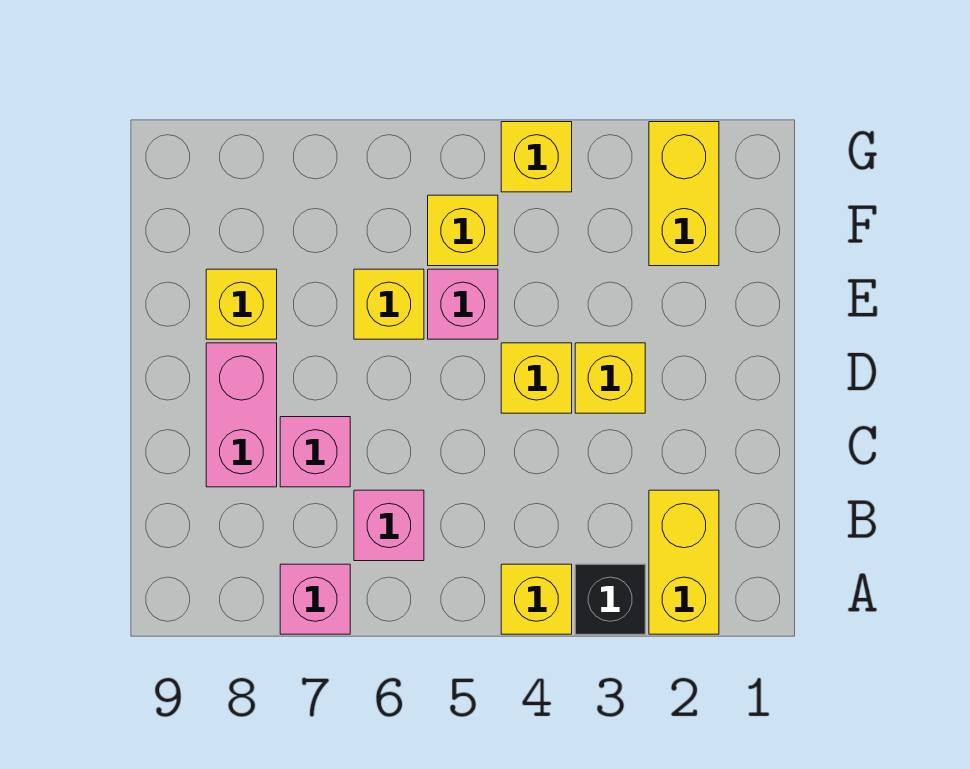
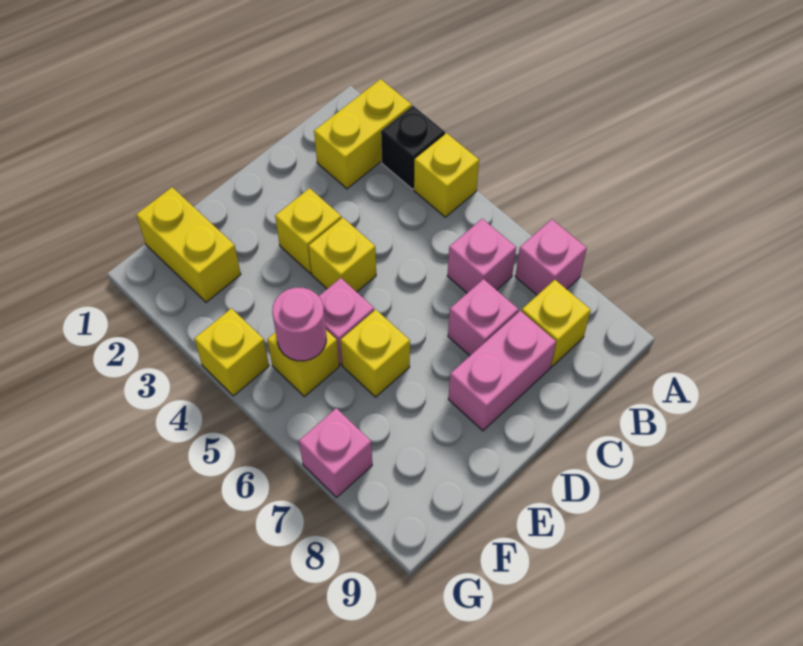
yellow 1x1 brick [206,269,277,339] -> yellow 1x1 brick moved to [522,280,591,367]
yellow 1x2 brick [649,122,719,266] -> yellow 1x2 brick turned to [136,187,241,302]
none -> pink 1x1 round brick [272,288,326,361]
none -> pink 1x1 brick [299,408,372,497]

